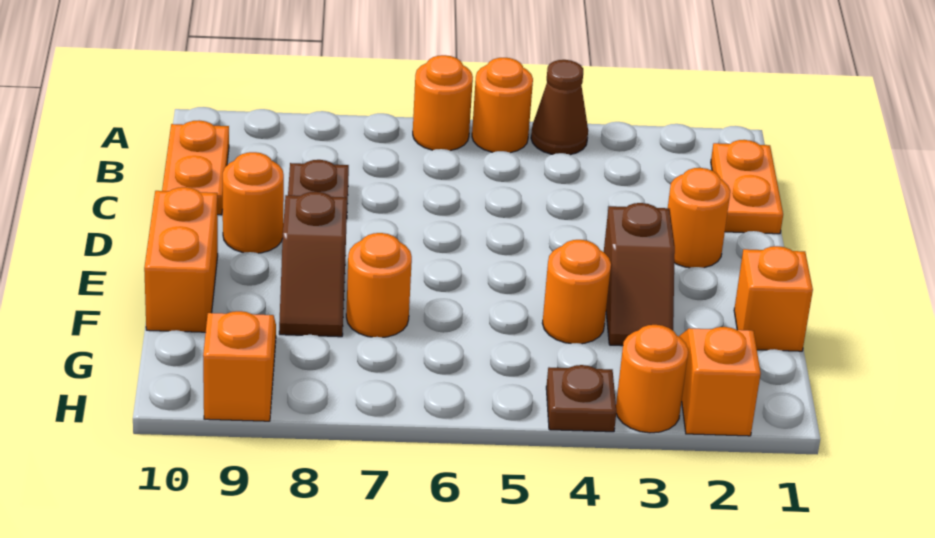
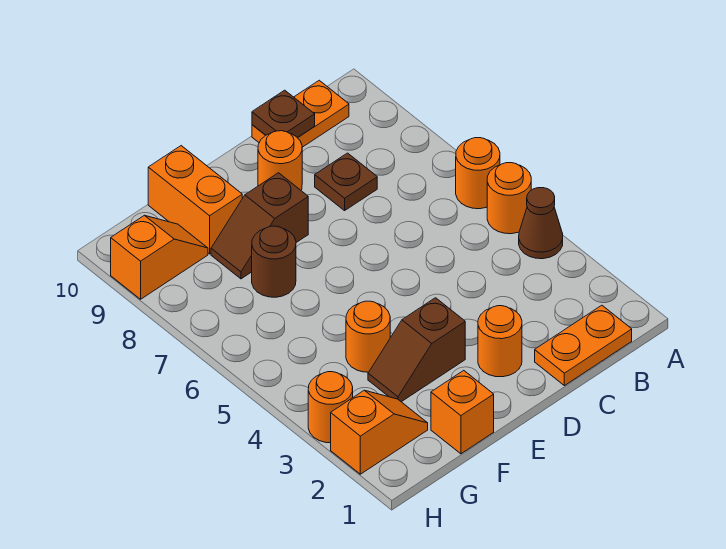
orange 1x2 brick [144,187,218,332] -> orange 1x2 brick turned to [148,146,242,254]
orange 1x1 round brick [346,233,412,337] -> brown 1x1 round brick [252,226,296,297]
brown 1x1 plate [546,365,616,432] -> brown 1x1 plate moved to [252,90,315,138]

